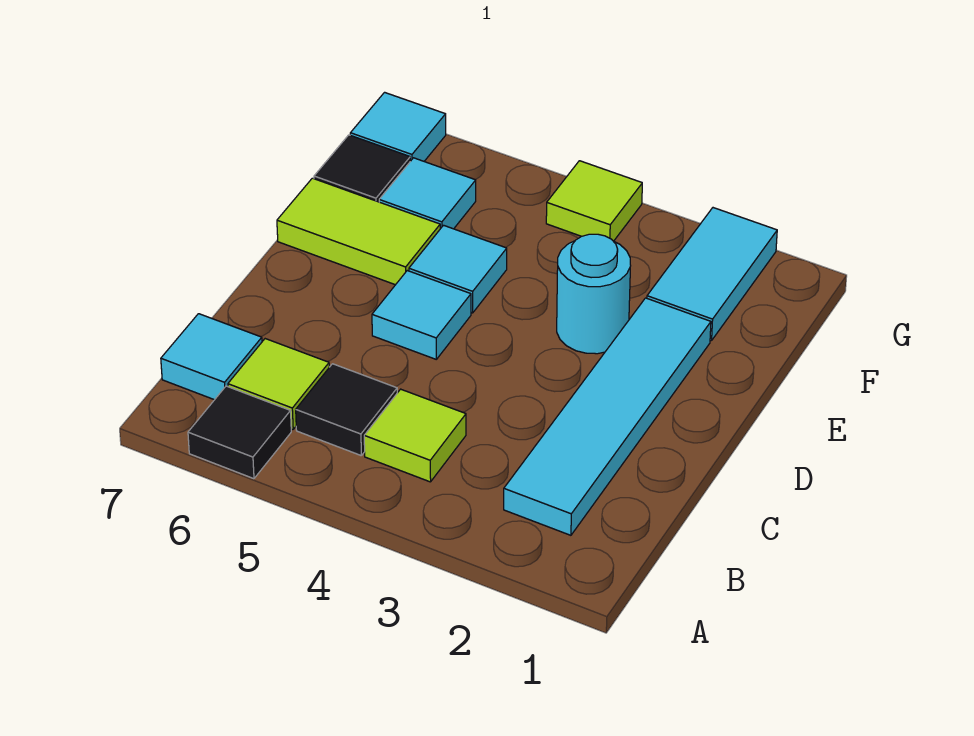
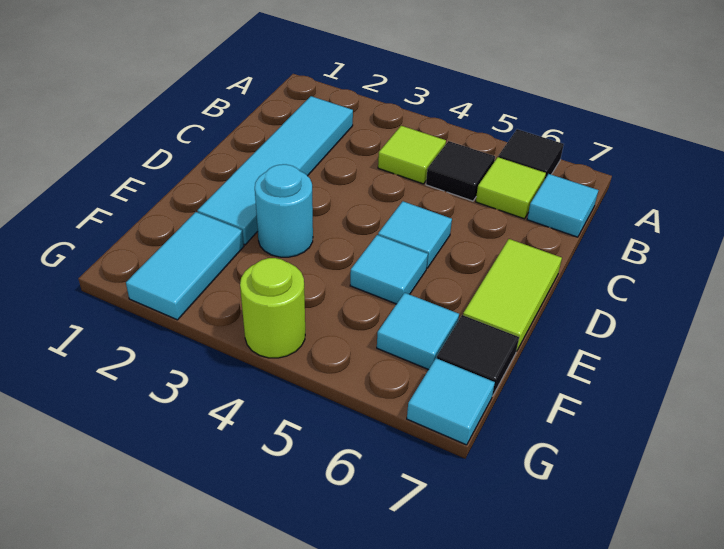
lime 1x2 tile [277,178,440,285] -> lime 1x2 tile turned to [463,239,562,351]
lime 1x1 tile [546,161,642,241] -> lime 1x1 round brick [240,258,305,358]

